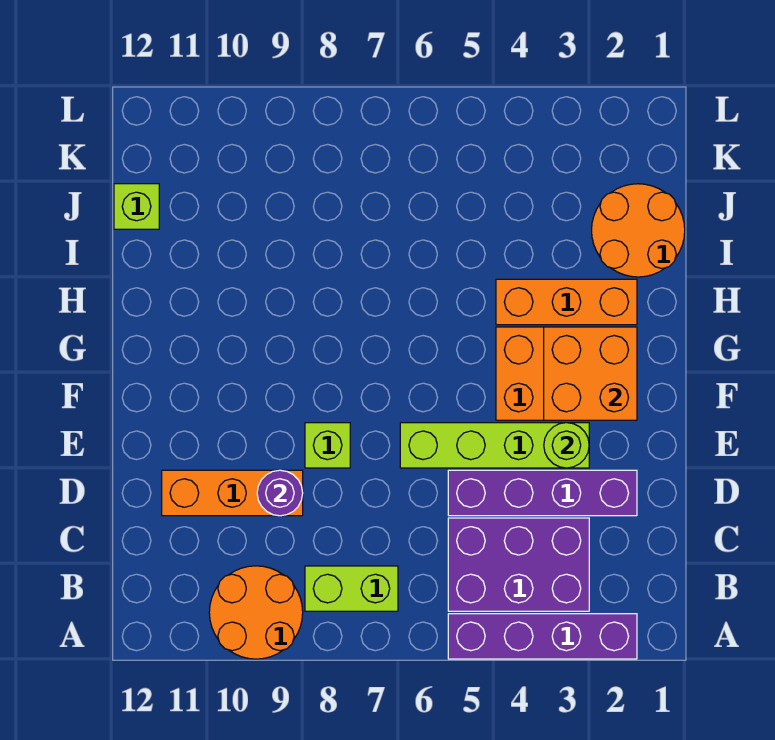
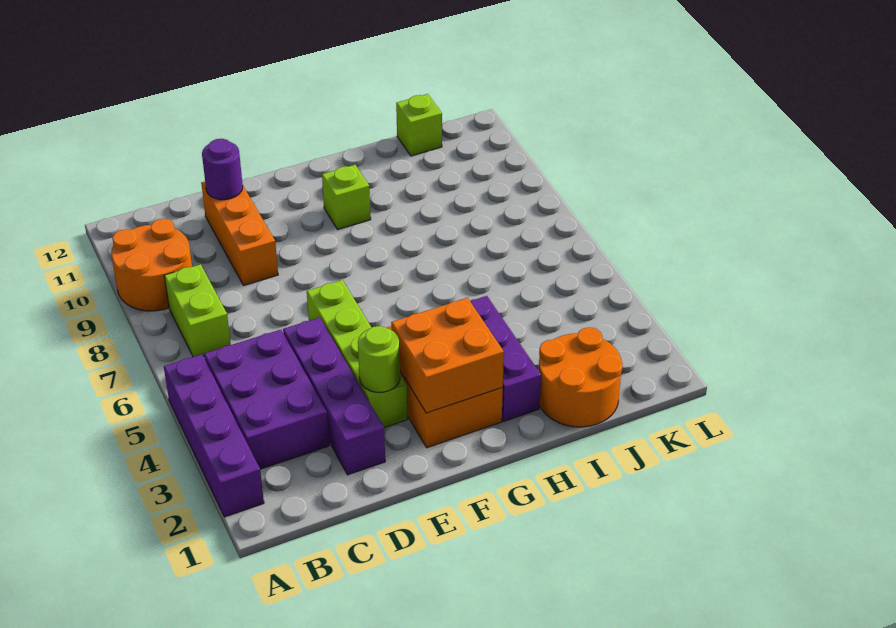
purple 1x1 round brick [257,470,303,516] -> purple 1x1 round brick moved to [202,139,243,200]
lime 1x1 brick [305,423,350,468] -> lime 1x1 brick moved to [322,165,371,230]
orange 1x3 brick [496,279,637,325] -> purple 1x3 brick [470,296,541,421]

